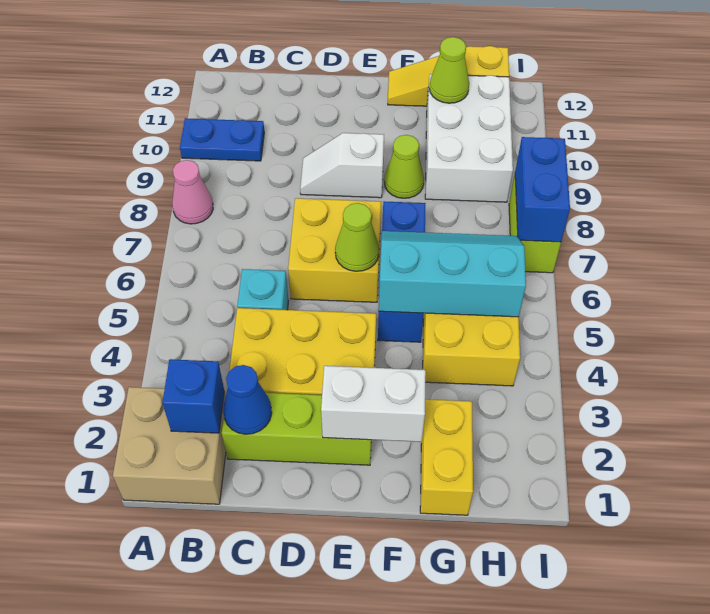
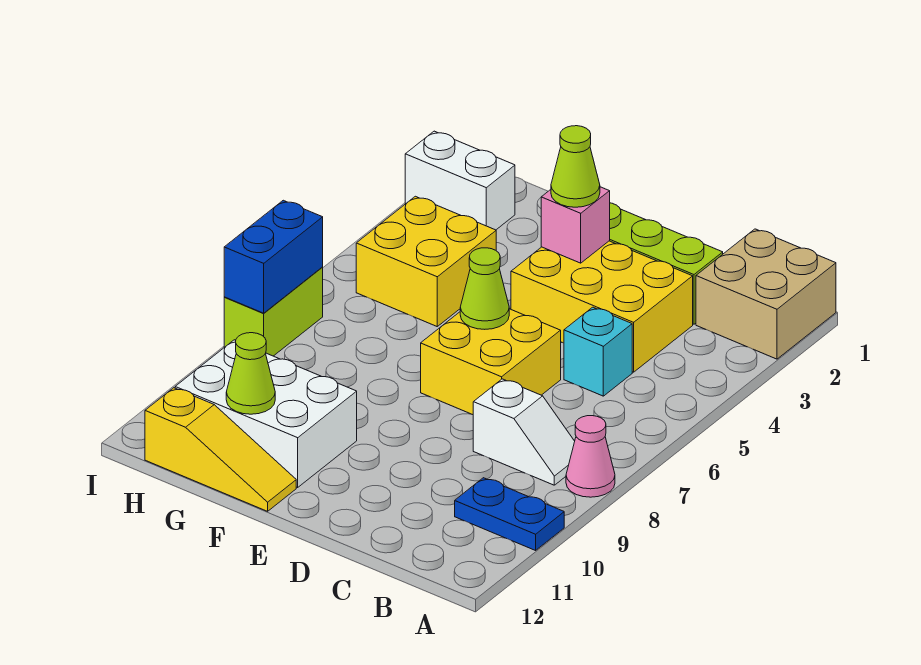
blue 1x1 brick [162,359,224,433] -> none
blue 1x1 cone [223,365,272,434] -> none
white 1x2 slope [300,133,384,198] -> white 1x2 slope moved to [473,379,575,485]
white 1x2 brick [321,366,426,442] -> white 1x2 brick moved to [405,131,515,230]
none -> pink 1x1 brick [541,187,610,263]
blue 1x3 brick [378,201,426,342] -> none
cyan 2x3 slope [379,231,526,317] -> none
lime 1x1 cone [384,135,424,198] -> lime 1x1 cone moved to [551,126,600,207]
yellow 1x2 brick [420,399,473,515] -> none
white 2x3 brick [425,74,513,202] -> white 2x3 brick turned to [175,340,357,487]

